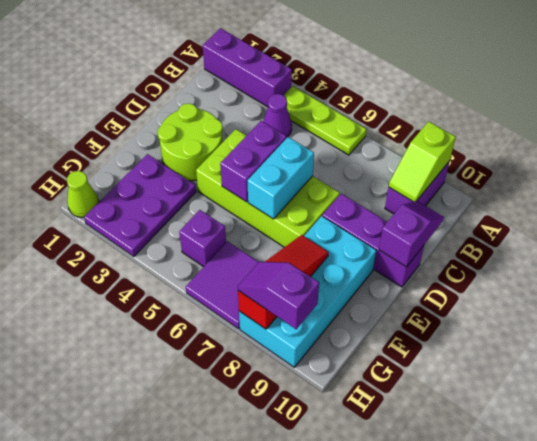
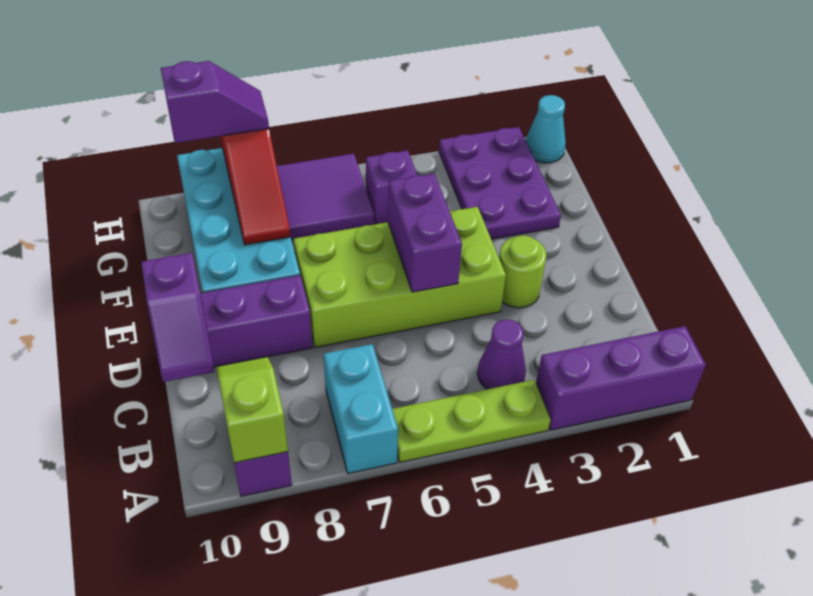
lime 2x2 round brick [158,103,223,181] -> lime 1x1 round brick [499,235,547,308]
cyan 1x2 brick [248,137,314,219] -> cyan 1x2 brick moved to [324,344,398,473]
lime 1x1 cone [67,171,99,218] -> cyan 1x1 cone [526,95,566,163]

